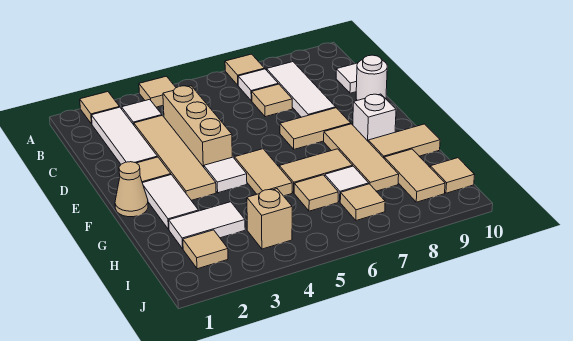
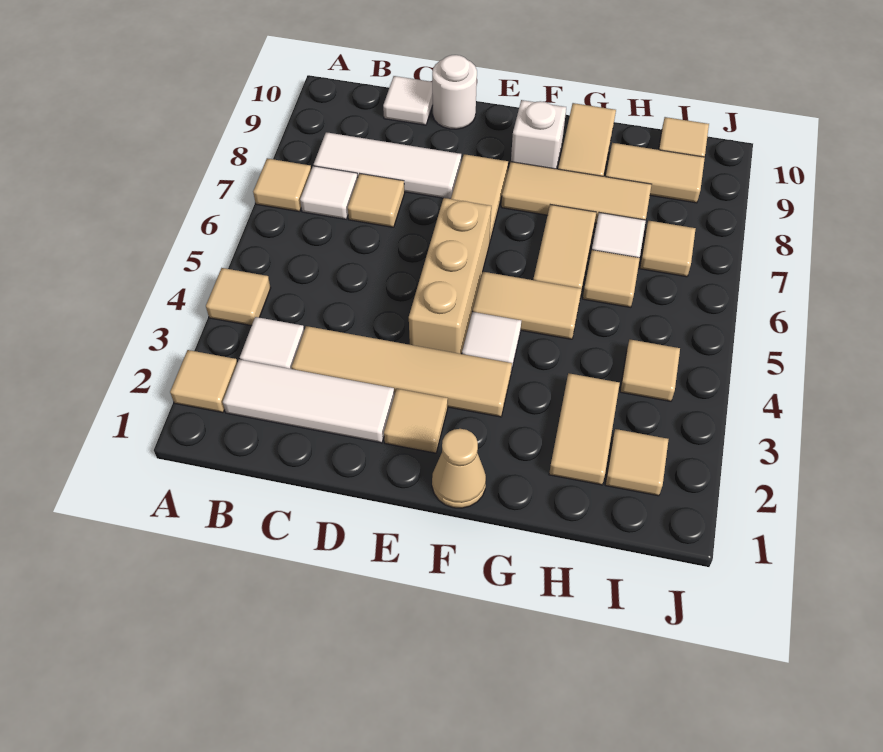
tan 1x3 brick [163,86,232,167] -> tan 1x3 brick turned to [409,198,491,354]
white 1x2 tile [143,175,199,229] -> none
white 1x2 tile [169,202,245,249] -> tan 1x2 tile [549,373,620,485]
tan 1x1 brick [247,189,292,249] -> tan 1x1 tile [620,340,680,401]

